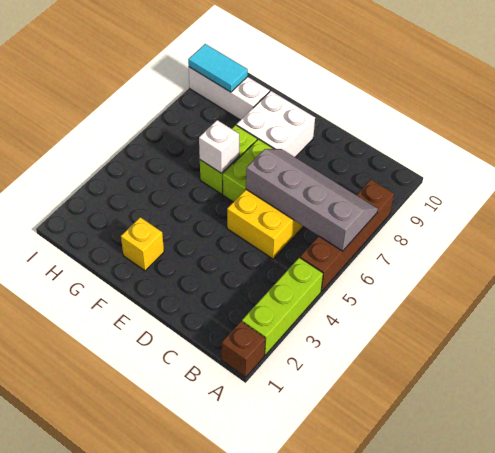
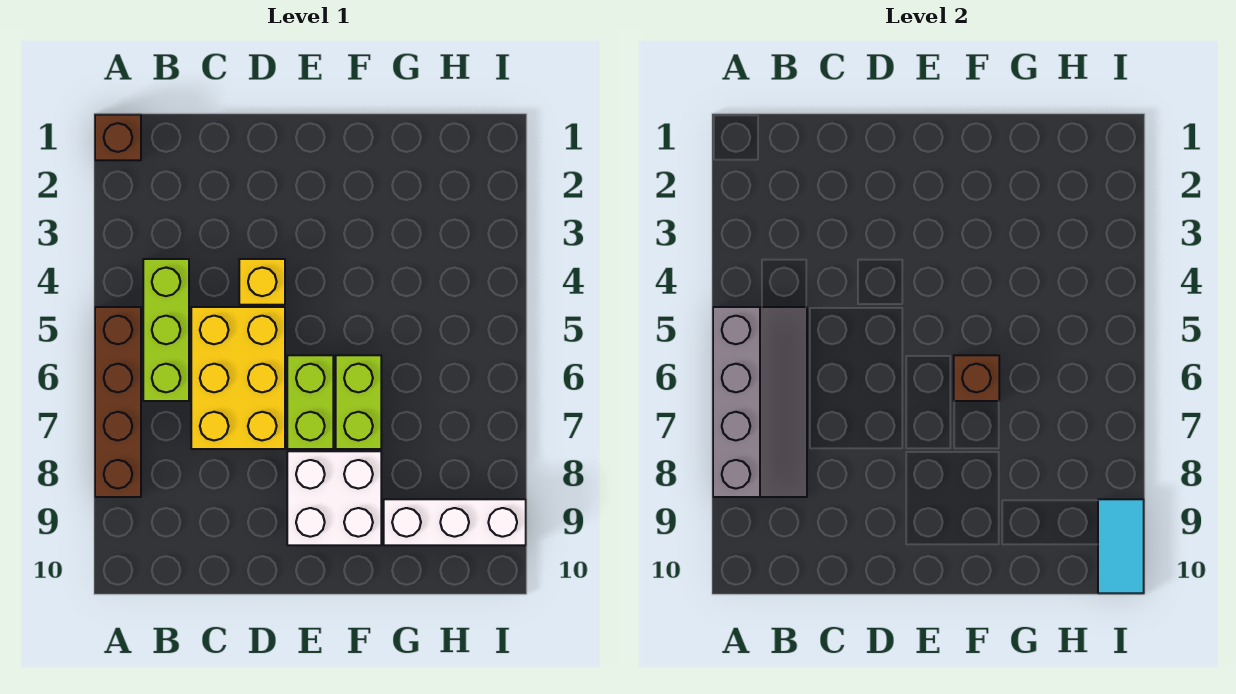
lime 1x3 brick [242,257,323,355] -> lime 1x3 brick moved to [143,259,189,401]
grey 2x4 slope [246,149,378,251] -> grey 2x4 slope turned to [713,307,807,497]
yellow 1x1 brick [121,217,164,271] -> yellow 1x1 brick moved to [239,259,285,305]
white 1x1 brick [199,120,239,173] -> brown 1x1 brick [954,355,999,401]
cyan 1x2 tile [188,44,248,92] -> cyan 1x2 tile turned to [1098,499,1144,593]

